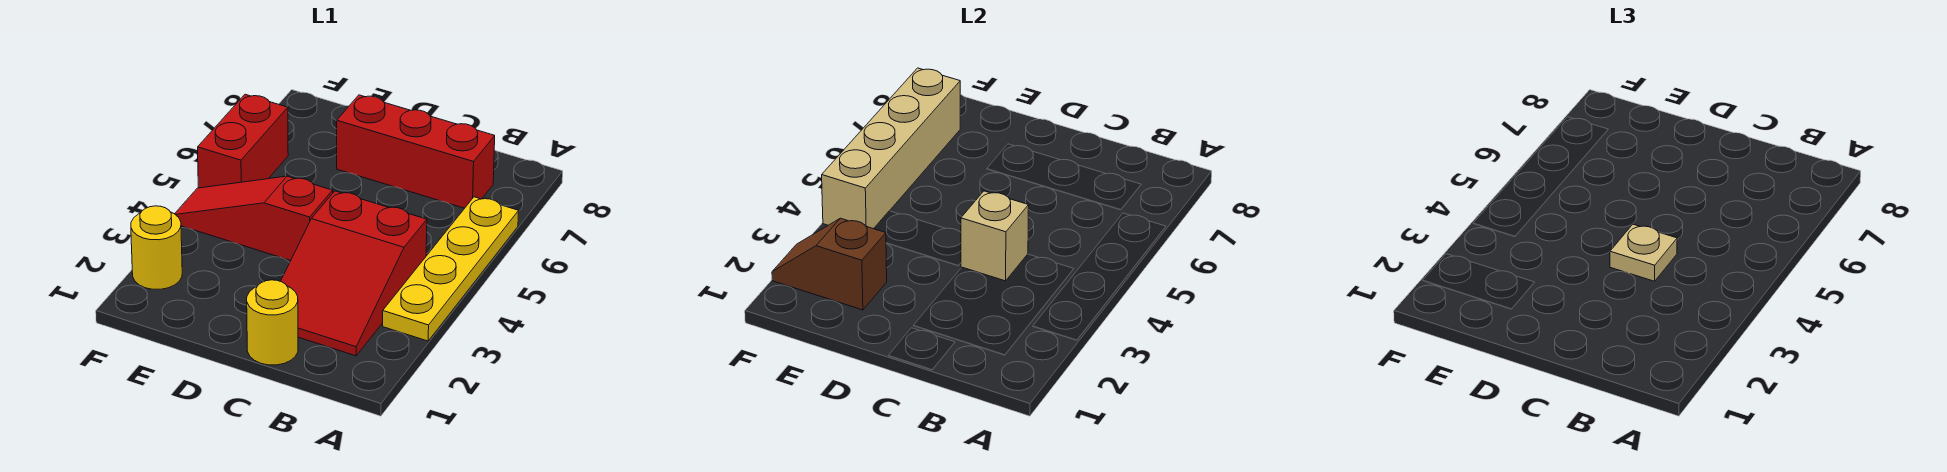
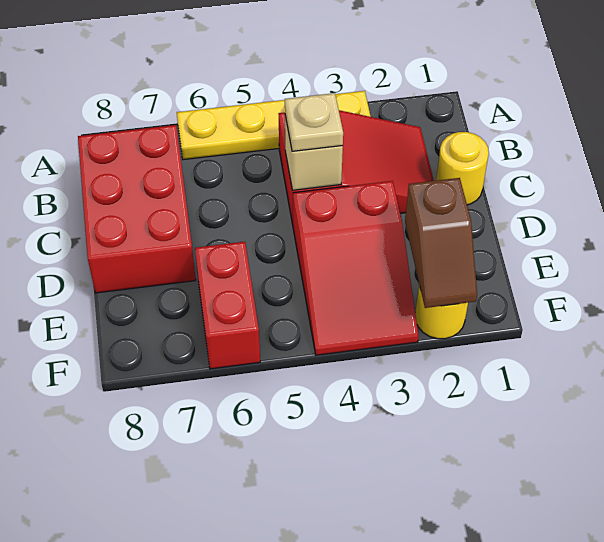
red 1x3 brick [337,95,495,208] -> red 2x3 brick [78,125,196,293]
red 1x3 slope [175,176,333,261] -> red 2x3 slope [293,181,419,355]
tan 1x4 brick [822,68,960,229] -> none
red 1x2 brick [198,94,288,188] -> red 1x2 brick turned to [195,242,260,369]

